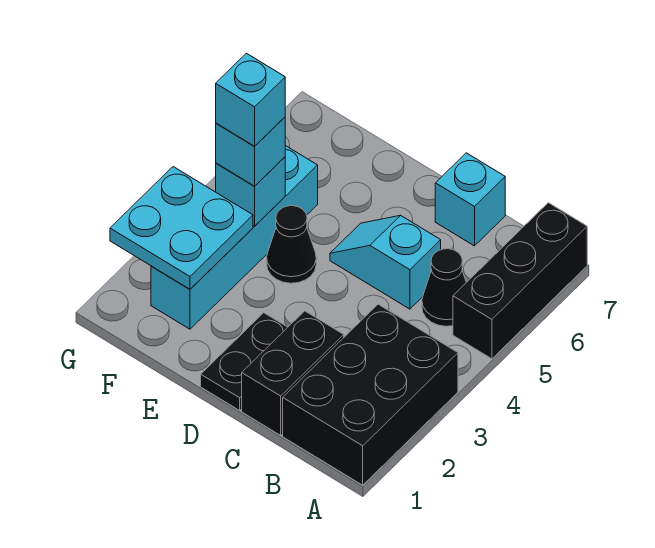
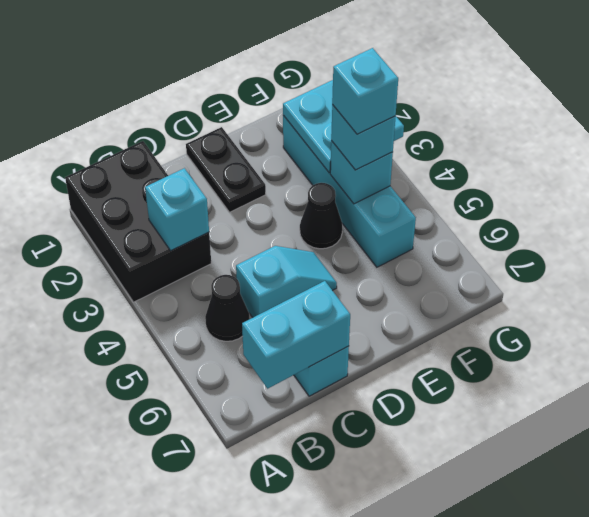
black 1x3 brick [453,203,587,359] -> none
none -> cyan 1x1 brick [145,168,209,251]
none -> cyan 1x2 brick [242,281,350,389]
black 1x2 brick [242,311,344,435] -> none

